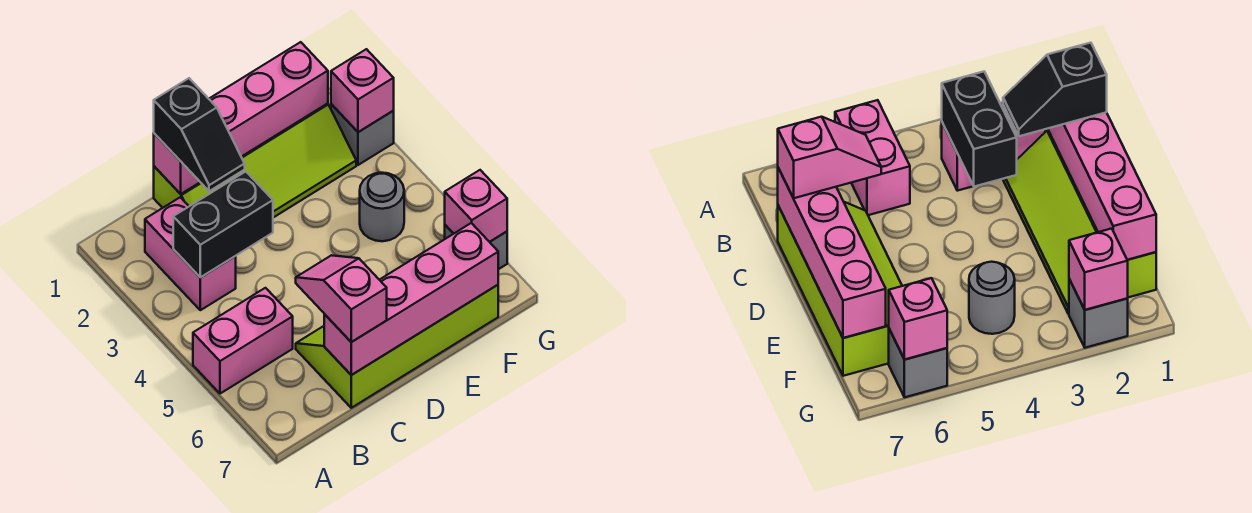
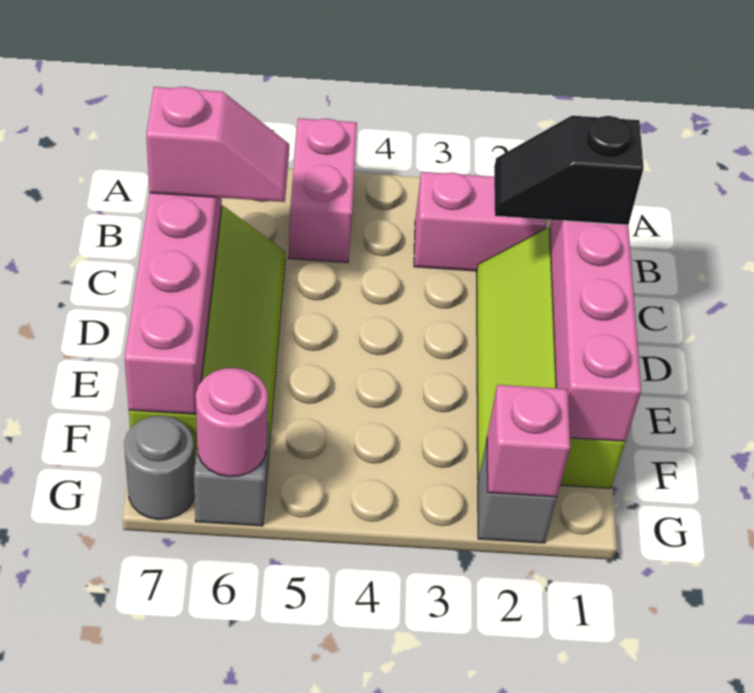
black 1x2 brick [173,172,273,277] -> none
grey 1x1 round brick [360,173,404,241] -> grey 1x1 round brick moved to [124,416,195,520]
pink 1x1 brick [445,170,507,242] -> pink 1x1 round brick [196,368,268,477]

